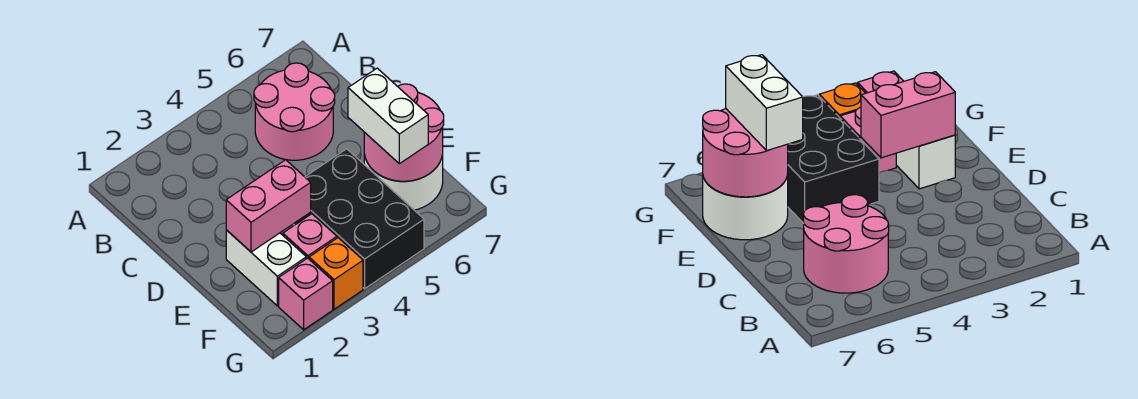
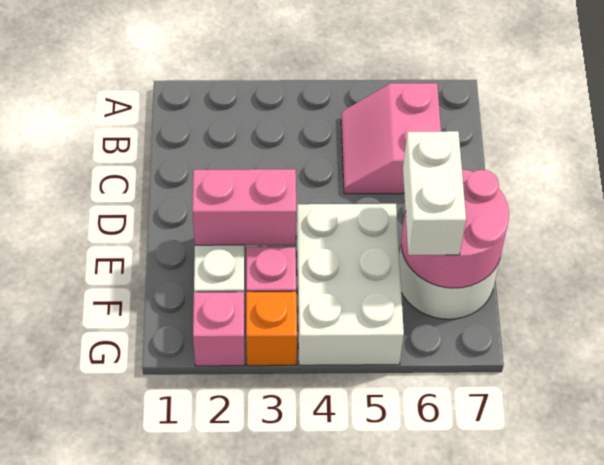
pink 2x2 round brick [254,63,335,160] -> pink 2x2 slope [341,83,441,194]
black 2x3 brick [294,149,424,289] -> white 2x3 brick [296,204,404,365]

